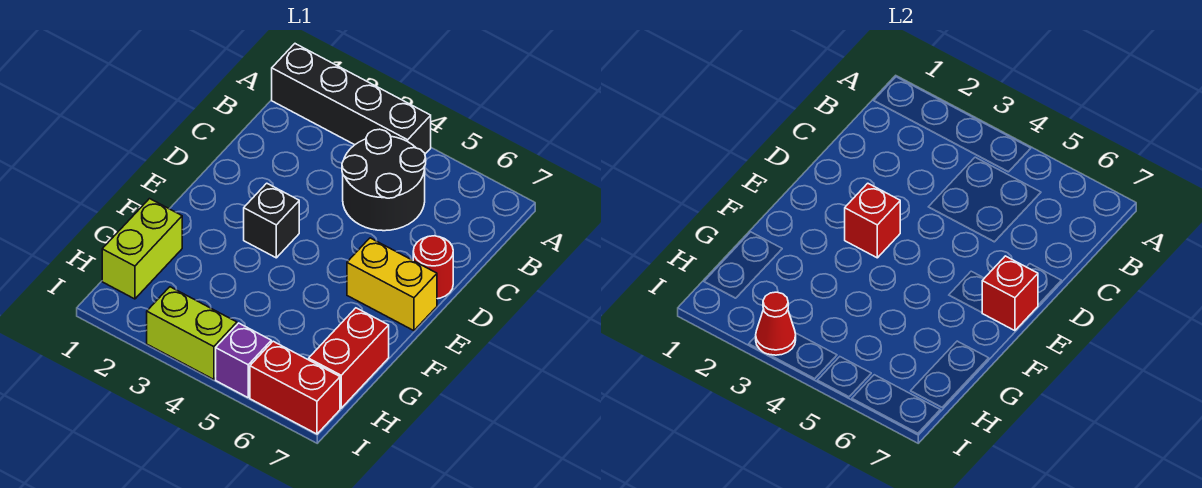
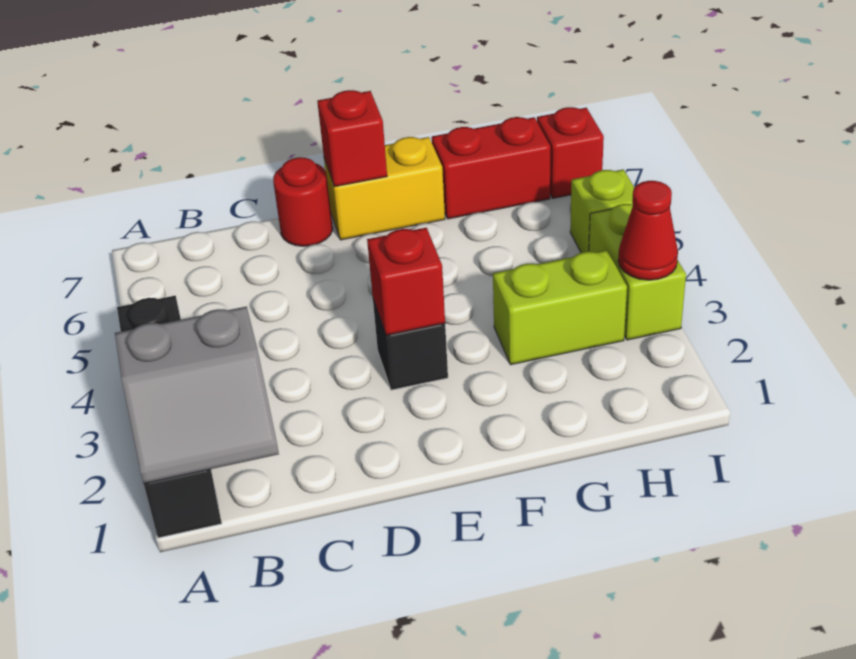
none -> grey 2x2 slope [115,307,279,484]
black 2x2 round brick [342,129,426,231] -> none
yellow 1x2 brick [347,238,437,331] -> yellow 1x2 brick turned to [324,137,445,240]
lime 1x2 brick [102,199,182,299] -> lime 1x2 brick moved to [493,250,627,365]
purple 1x1 brick [216,323,271,397] -> lime 1x1 brick [570,170,634,253]
red 1x2 brick [250,341,340,434] -> red 1x1 brick [537,107,604,198]

